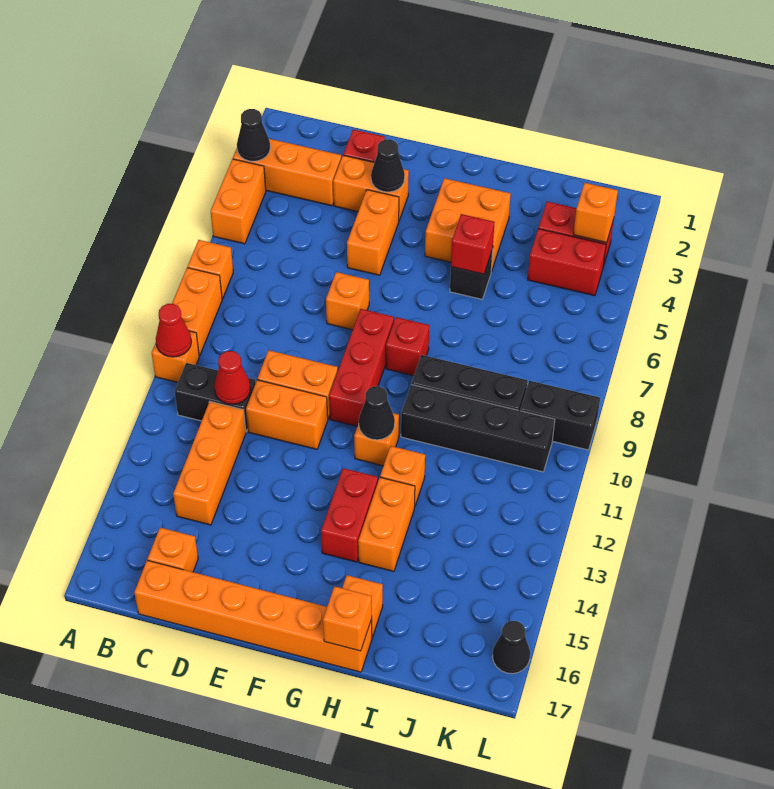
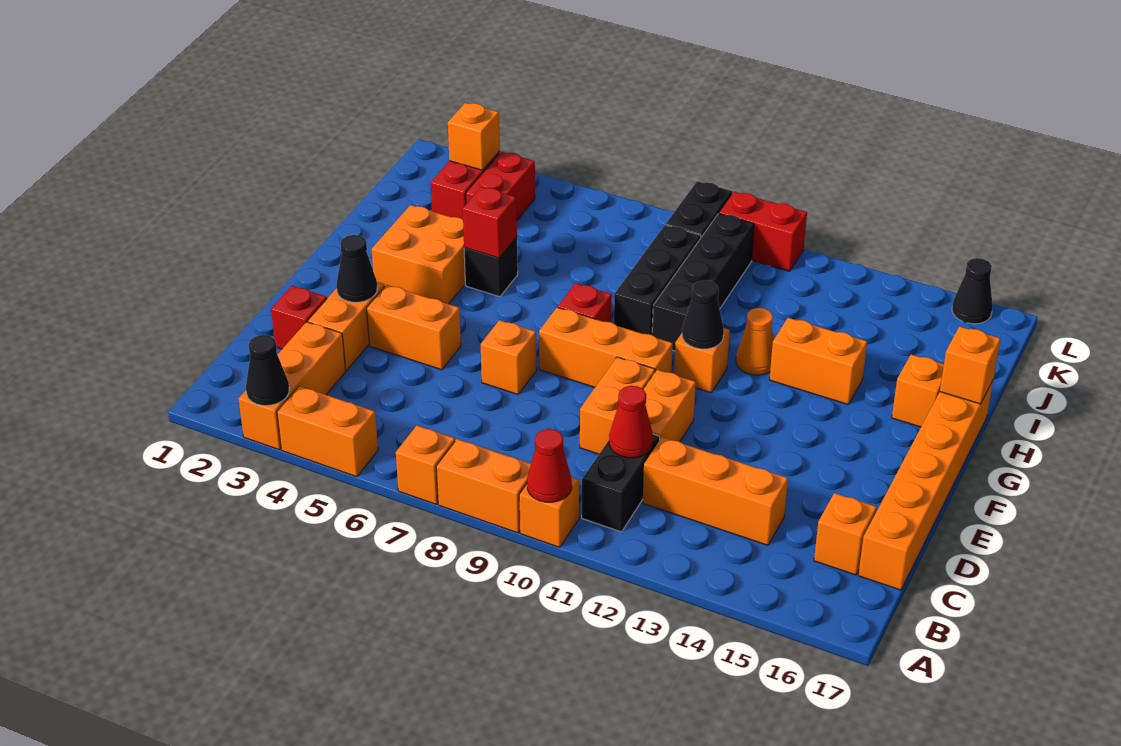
red 1x3 brick [329,309,394,426] -> orange 1x3 brick [539,307,673,387]
red 1x2 brick [321,468,378,562] -> red 1x2 brick moved to [719,192,807,271]
orange 1x1 brick [380,446,425,506] -> orange 1x1 cone [736,308,774,375]

